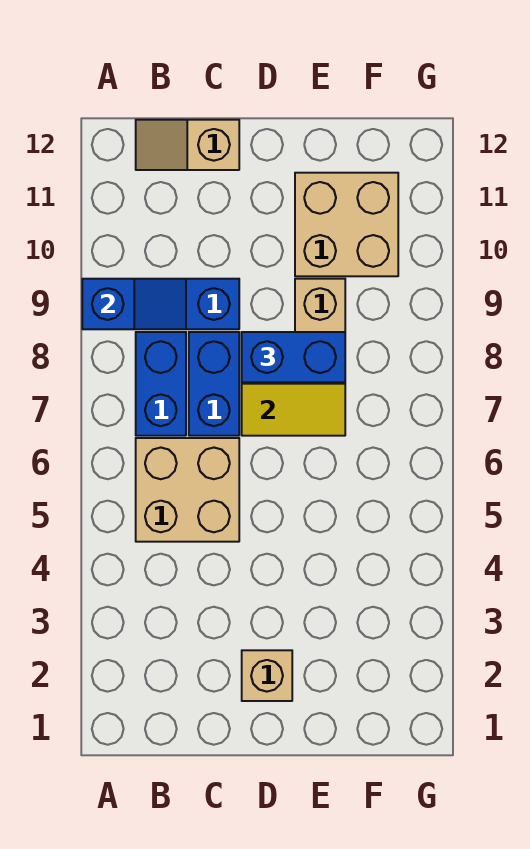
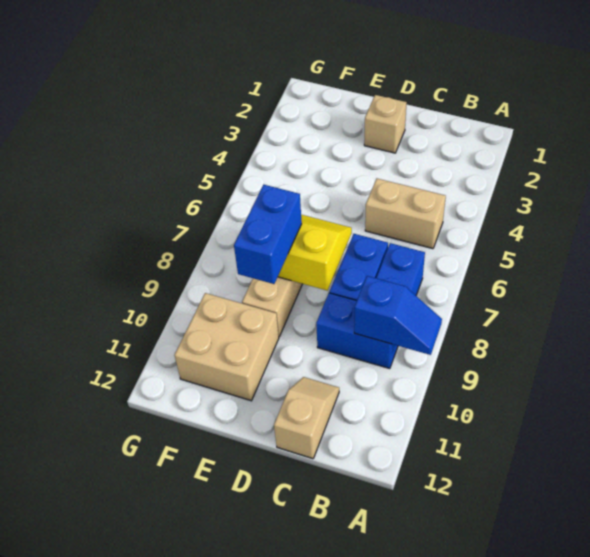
blue 1x2 slope [82,279,186,329] -> blue 1x2 slope turned to [354,276,442,355]
tan 2x2 brick [136,438,239,542] -> tan 1x2 brick [365,179,446,249]
tan 1x2 slope [136,120,239,170] -> tan 1x2 slope turned to [274,377,339,459]
blue 1x2 brick [242,332,345,382] -> blue 1x2 brick turned to [234,185,302,284]

